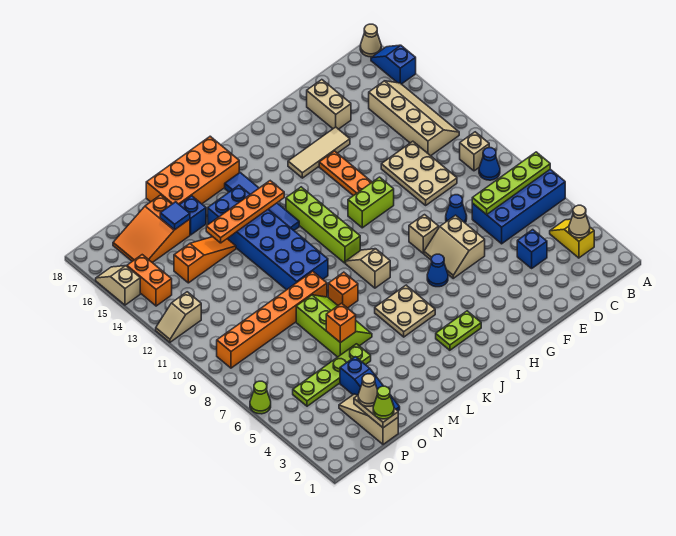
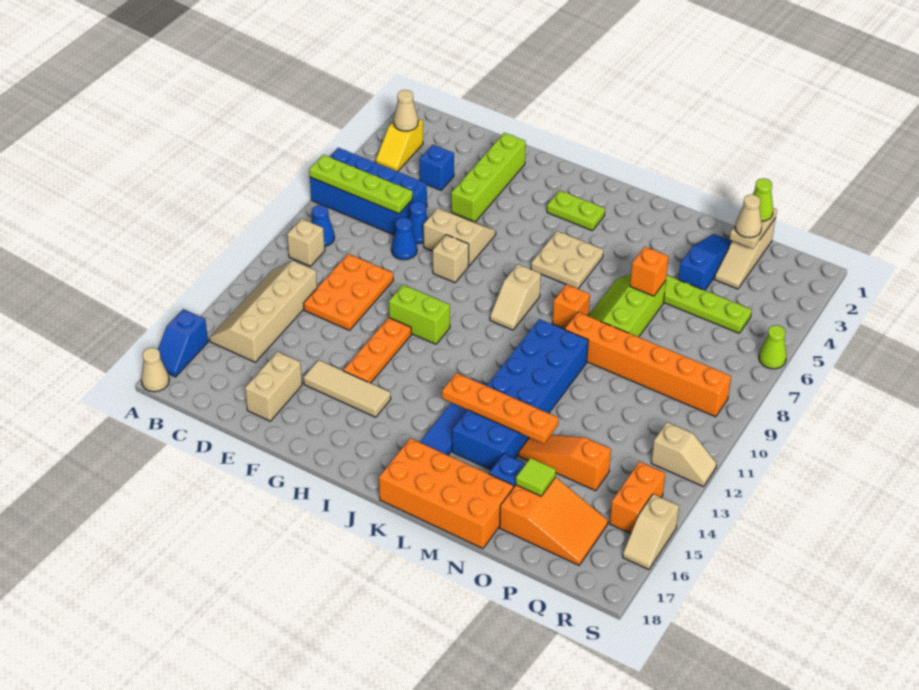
tan 2x3 plate [381,141,457,205] -> orange 2x3 plate [304,254,393,330]
tan 2x2 slope [424,215,485,278] -> tan 2x2 slope turned to [423,209,496,266]
blue 1x1 cone [427,254,448,287] -> blue 1x1 cone moved to [409,202,428,244]
lime 1x4 brick [286,187,360,263] -> lime 1x4 brick moved to [451,133,526,222]
blue 1x1 tile [160,202,190,230] -> lime 1x1 tile [516,458,556,496]

